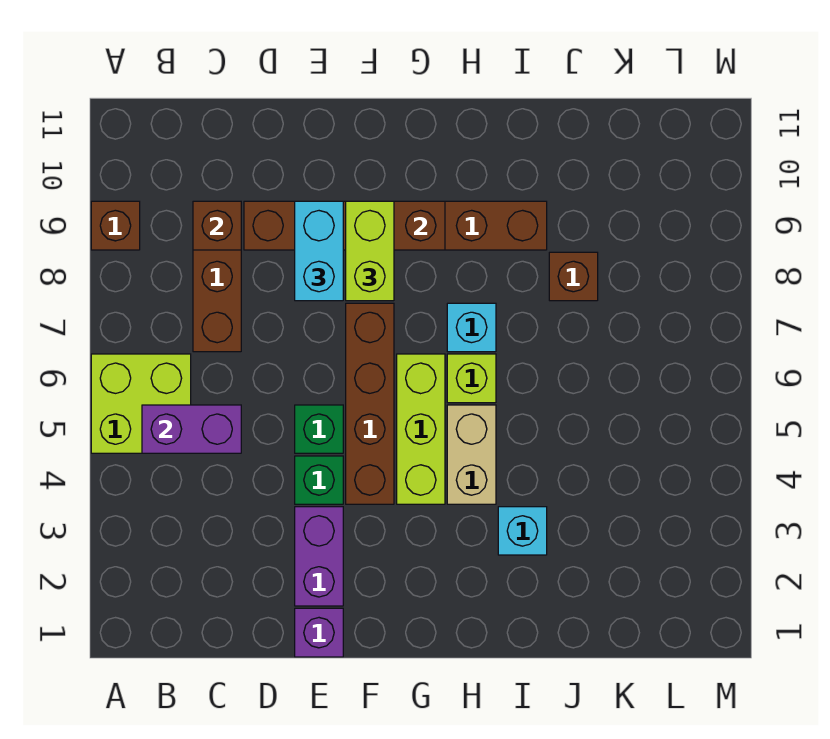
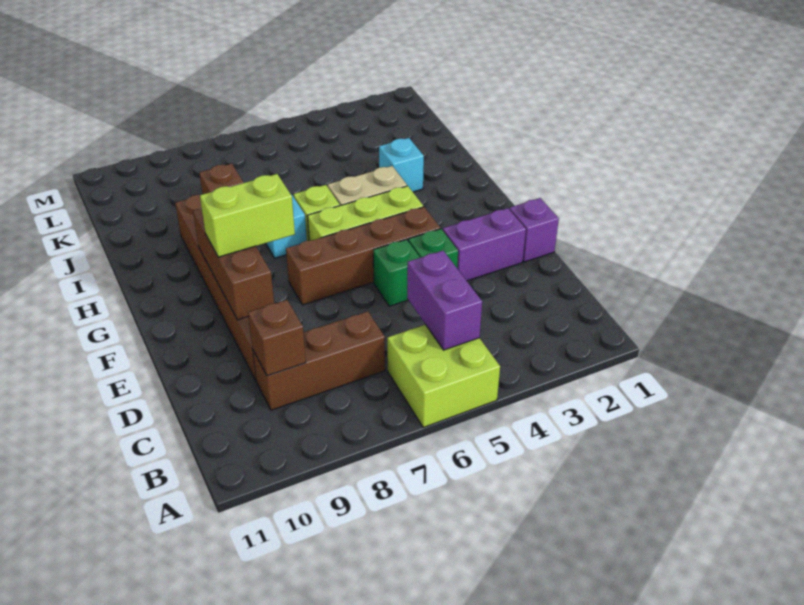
brown 1x1 brick [91,201,140,250] -> none
cyan 1x2 brick [295,201,343,301] -> none

